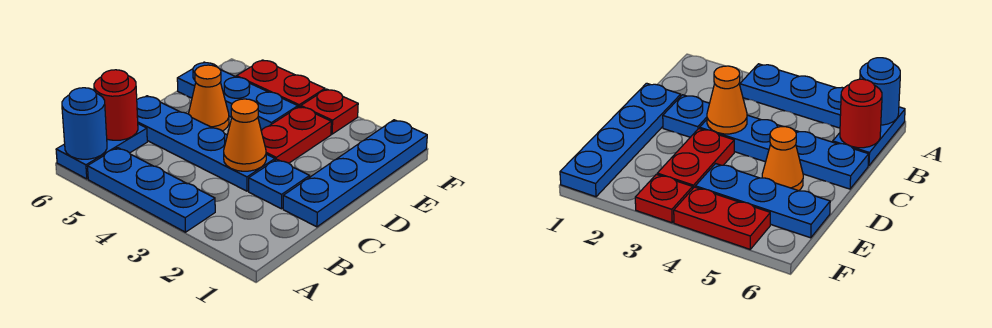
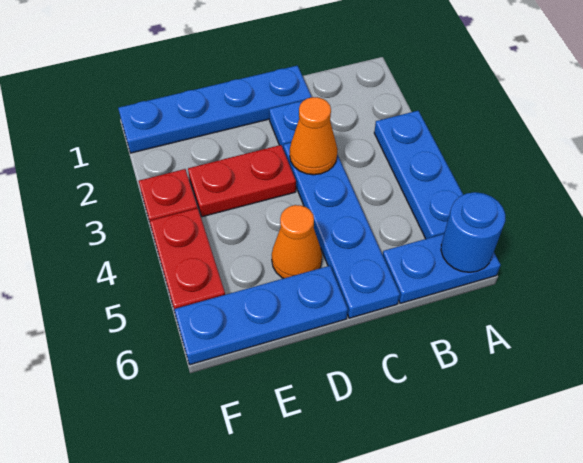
red 1x1 round brick [94,70,138,140] -> none
blue 1x3 plate [177,62,298,131] -> blue 1x3 plate turned to [174,266,348,365]

